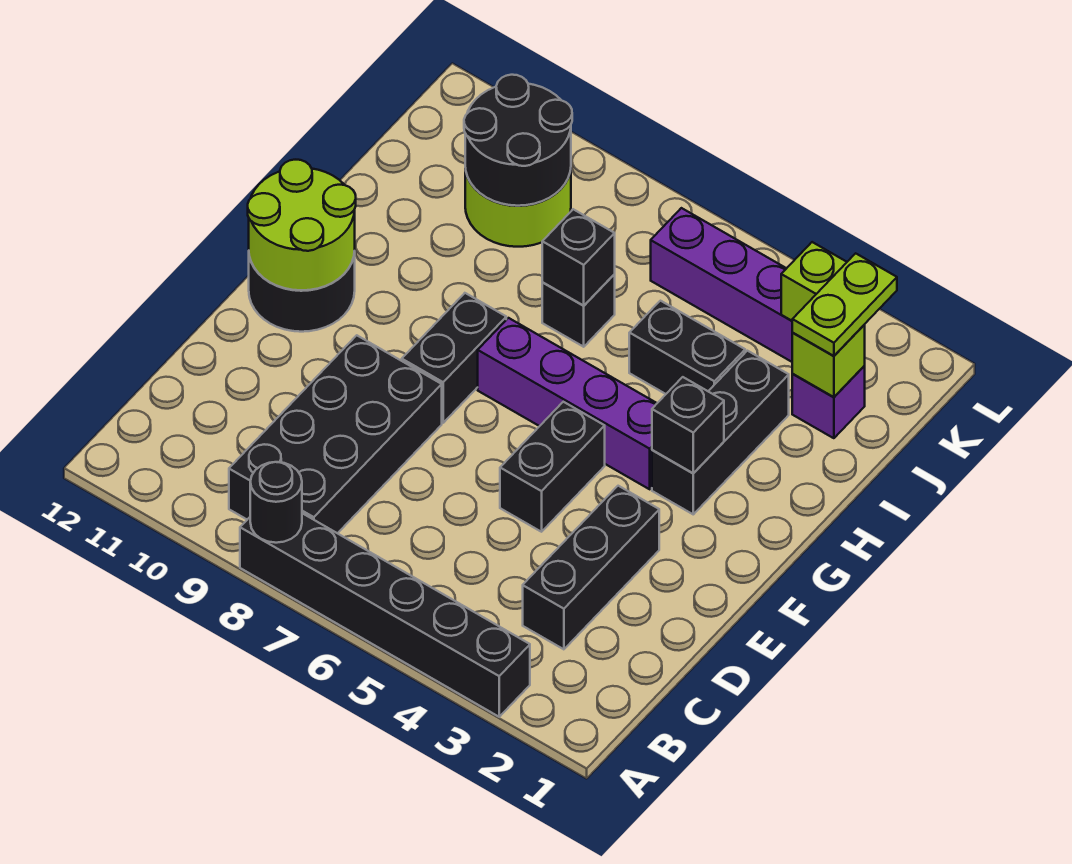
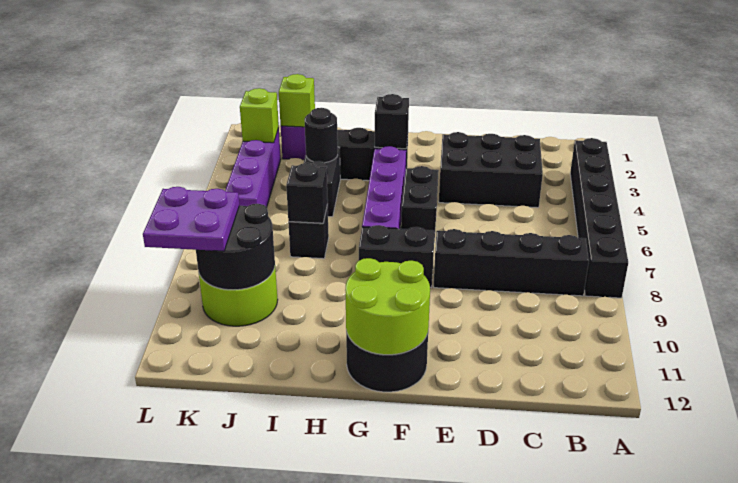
black 1x1 round brick [250,462,302,543] -> black 1x1 round brick moved to [304,108,338,163]
black 2x4 brick [229,335,442,533] -> black 1x4 brick [434,229,589,296]
black 1x3 brick [523,486,659,649] -> black 2x3 brick [439,132,543,208]
black 1x2 brick [500,402,605,532] -> black 1x2 brick turned to [401,166,439,242]
lime 1x2 plate [792,253,897,356] -> none
none -> purple 2x2 plate [143,187,239,251]

